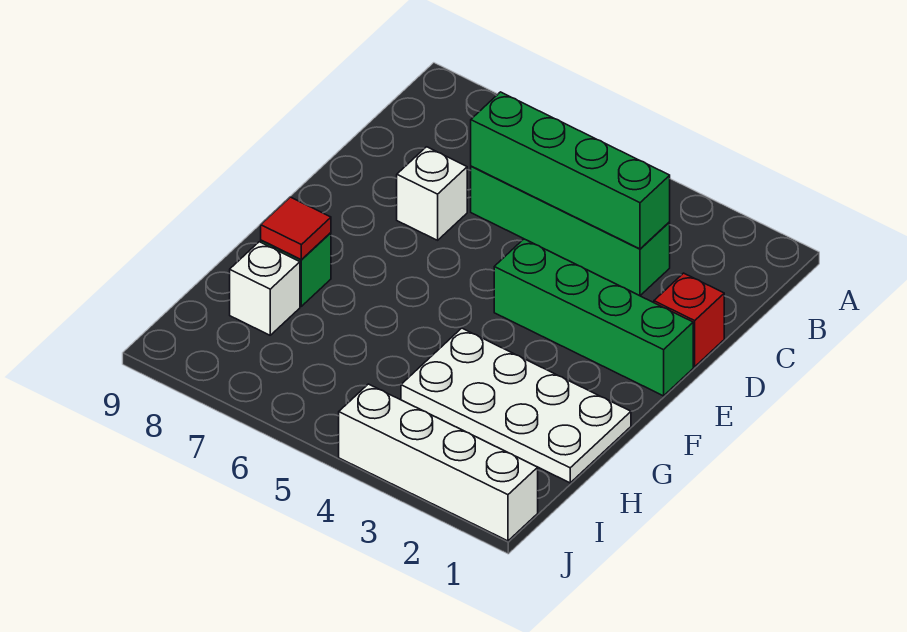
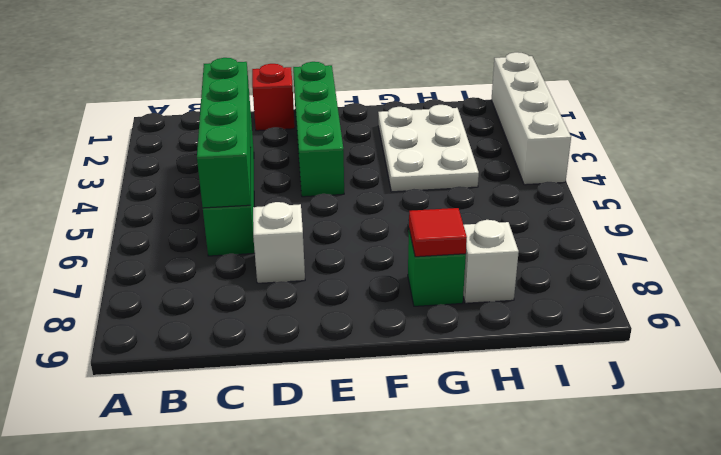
white 2x4 plate [401,328,631,483] -> white 2x3 plate [378,105,479,192]

